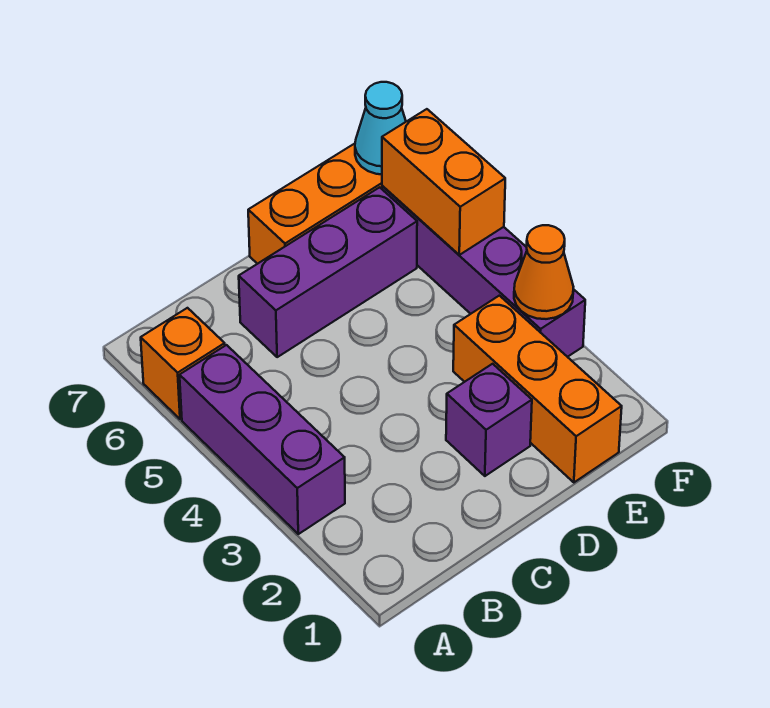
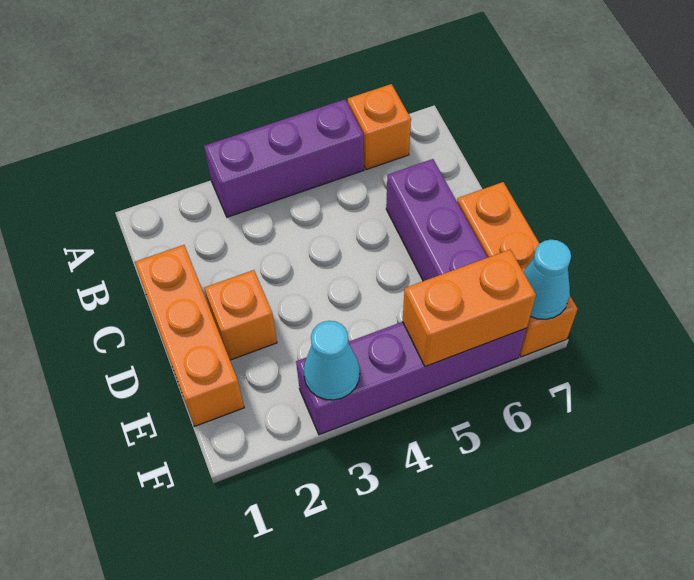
purple 1x1 brick [446,364,532,476] -> orange 1x1 brick [204,270,277,360]
orange 1x3 brick [453,296,622,482] -> orange 1x3 brick turned to [135,245,244,426]
orange 1x1 cone [514,225,573,319] -> cyan 1x1 cone [304,321,360,400]

